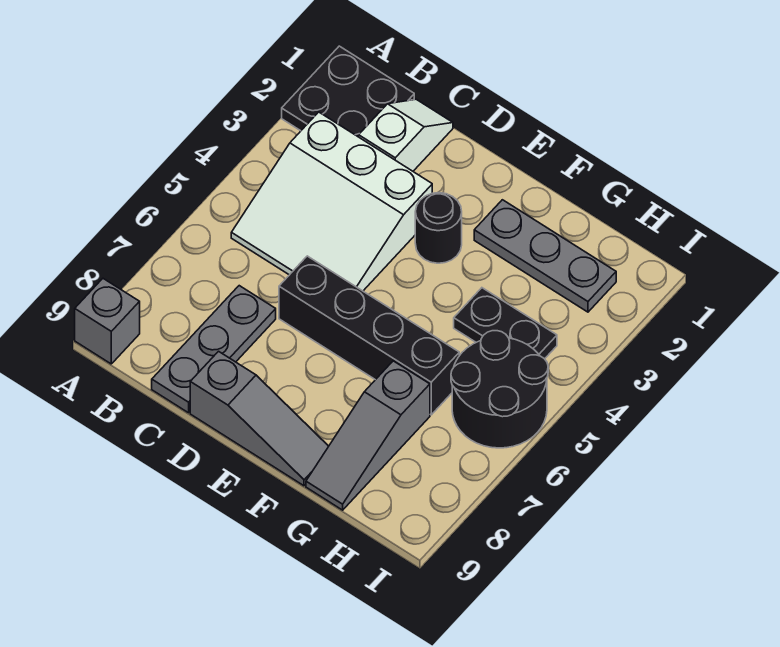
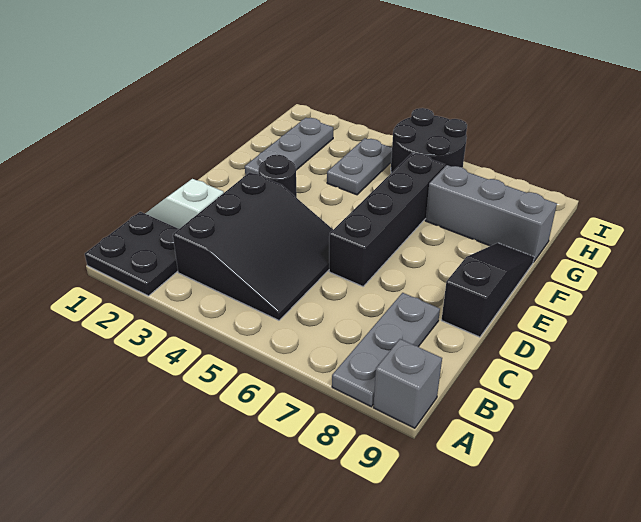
white 3x3 slope [231,112,432,291] -> black 3x3 slope [173,172,333,320]
grey 1x3 plate [152,286,276,413] -> grey 1x3 plate turned to [332,293,440,407]
grey 1x3 slope [190,351,329,486] -> black 1x3 slope [442,243,534,337]
black 1x2 plate [454,288,557,359] -> grey 1x2 plate [327,138,392,195]
grey 1x3 slope [306,361,430,510] -> grey 1x3 brick [425,165,557,262]

